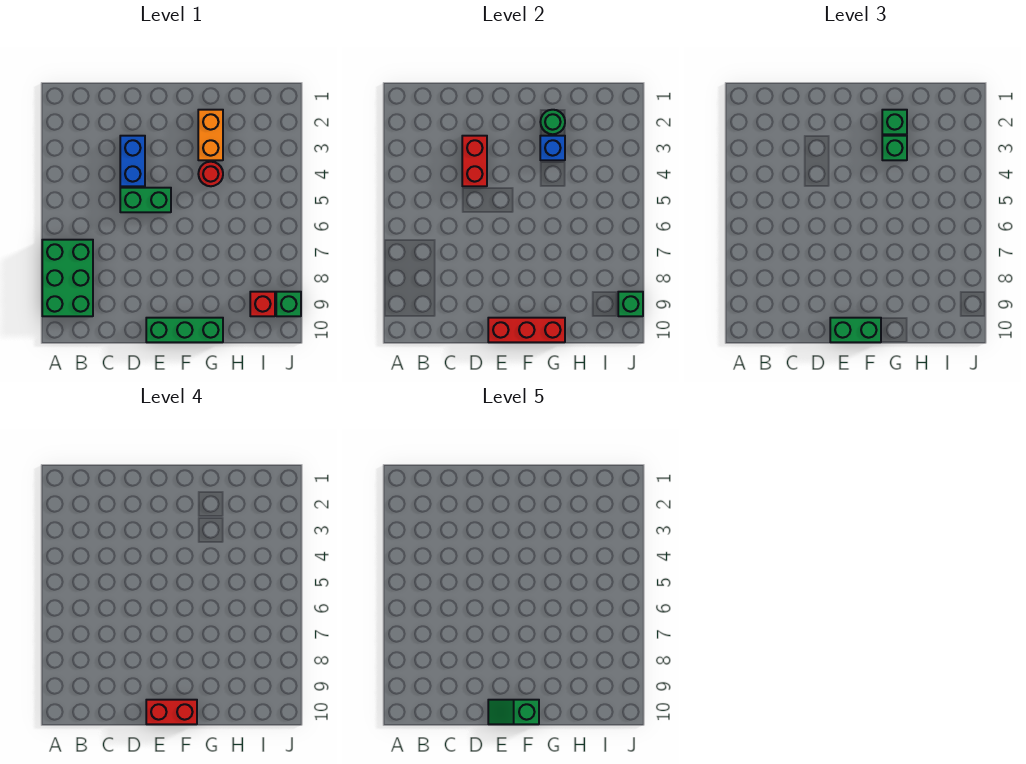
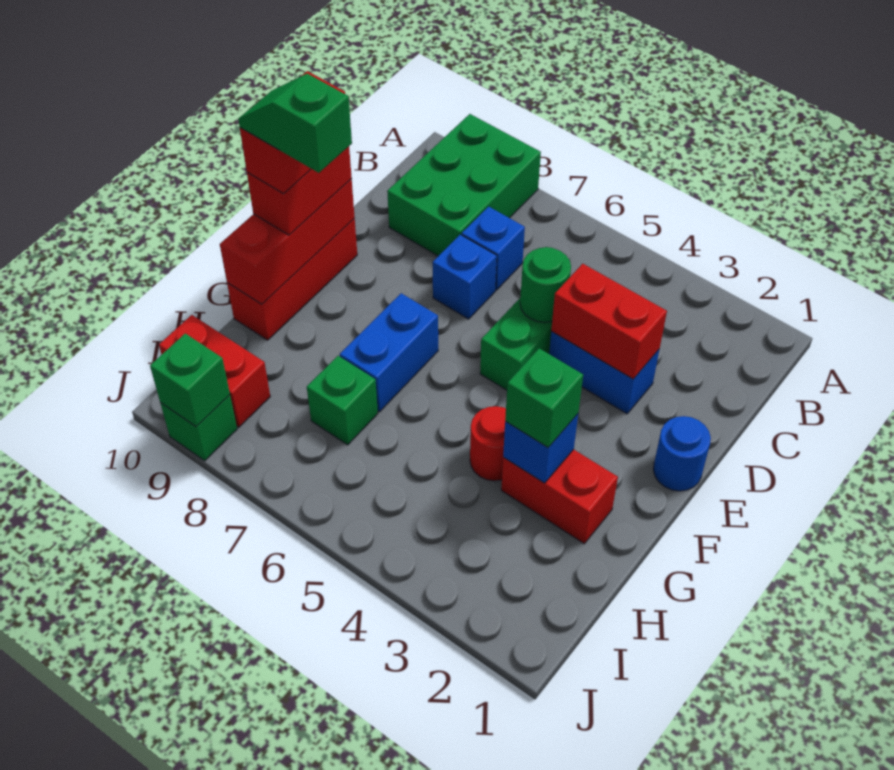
green 2x3 brick [42,240,93,316] -> green 2x3 brick turned to [387,114,541,256]
none -> blue 1x1 brick [462,207,525,290]
none -> blue 1x1 brick [433,235,497,319]
none -> blue 1x1 round brick [653,416,711,491]
green 1x3 brick [146,318,223,342] -> red 1x3 brick [227,219,357,340]
green 1x2 brick [830,318,881,342] -> red 1x2 brick [247,147,352,235]
green 1x2 slope [488,700,539,724] -> green 1x2 slope turned to [238,74,352,173]
none -> blue 1x2 brick [340,293,438,412]
orange 1x2 brick [198,110,223,160] -> red 1x2 brick [501,449,618,544]
green 1x1 round brick [540,110,565,134] -> green 1x1 round brick moved to [520,247,571,322]
green 1x1 brick [882,110,907,134] -> green 1x1 brick moved to [307,356,378,445]
red 1x1 brick [250,292,275,316] -> red 1x2 brick [159,315,270,427]

